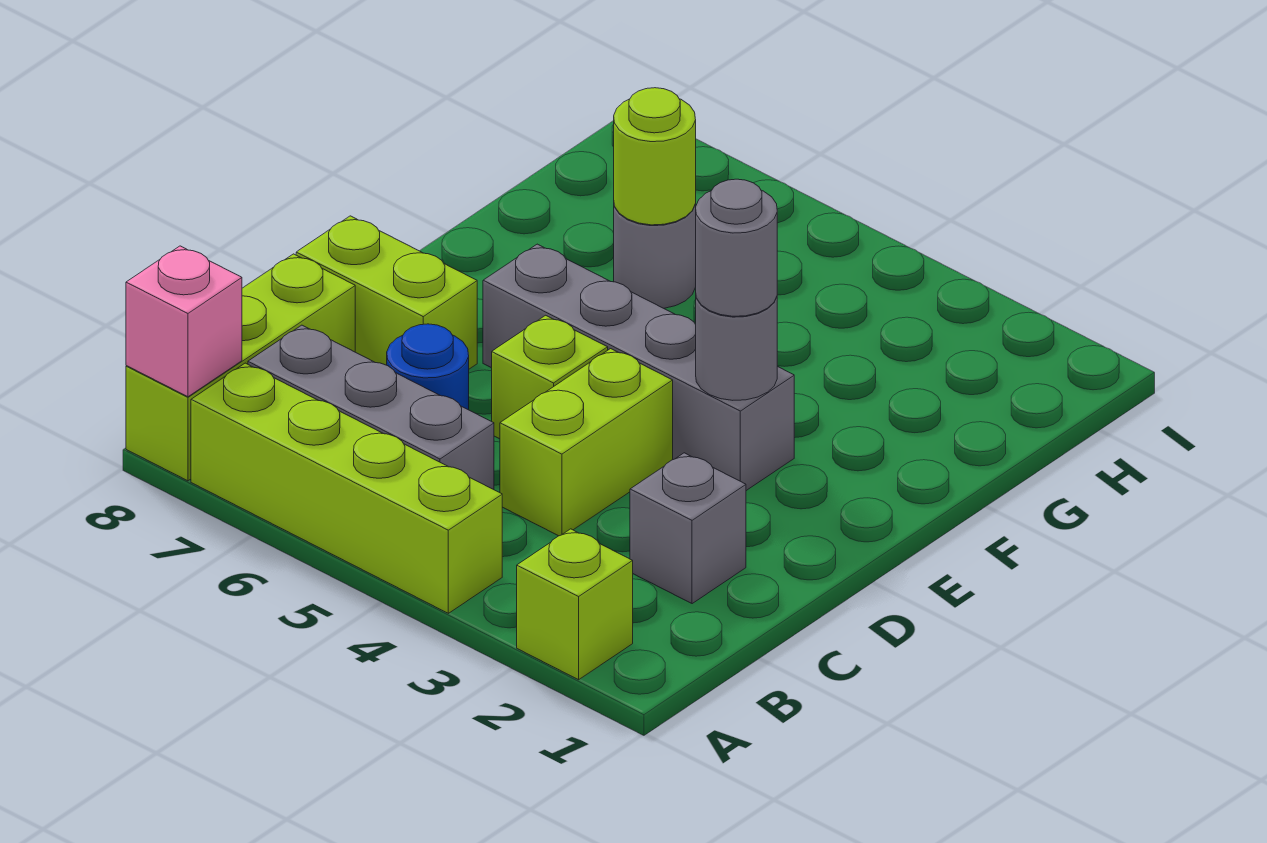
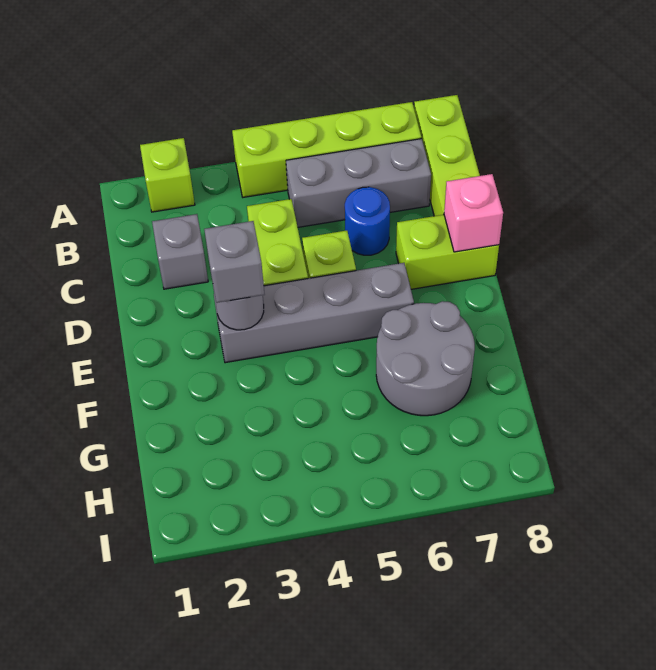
pink 1x1 brick [126,246,242,397] -> pink 1x1 brick moved to [444,174,503,252]
grey 1x1 round brick [696,179,777,316] -> grey 1x1 brick [204,221,265,303]
grey 1x1 round brick [614,204,696,308] -> grey 2x2 round brick [376,301,475,416]
lime 1x1 round brick [614,88,696,225] -> none

